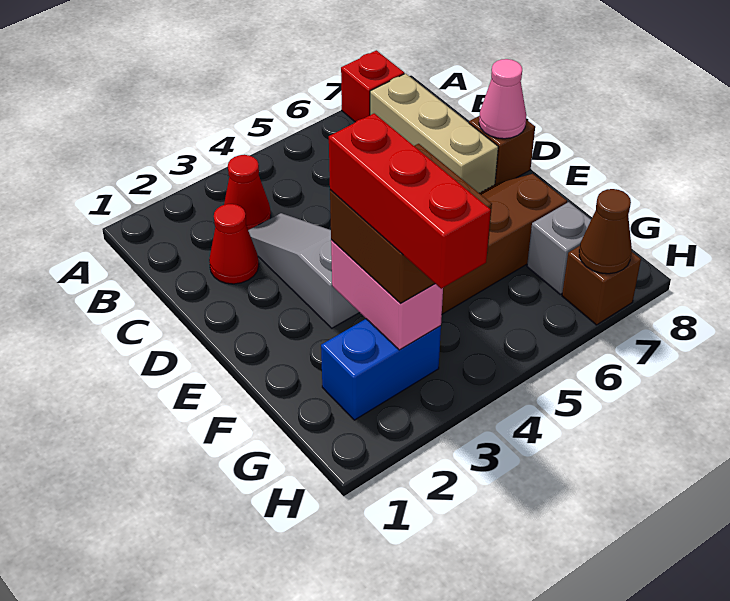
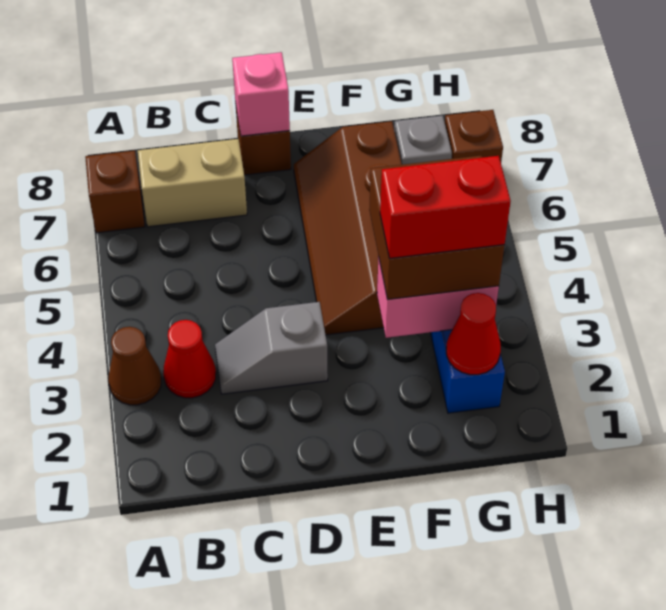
red 1x1 brick [341,50,404,122] -> brown 1x1 brick [85,151,145,233]
tan 1x3 brick [370,73,498,193] -> tan 1x2 brick [138,139,247,227]
red 1x1 cone [209,204,259,284] -> red 1x1 cone moved to [446,293,501,375]
grey 1x3 slope [248,213,360,328] -> grey 1x2 slope [215,302,328,394]
pink 1x1 cone [479,59,526,139] -> pink 1x1 brick [232,52,290,136]
red 1x3 brick [329,113,491,289] -> red 1x2 brick [380,156,511,259]
brown 1x1 cone [579,189,632,274] -> brown 1x1 cone moved to [108,327,161,405]

